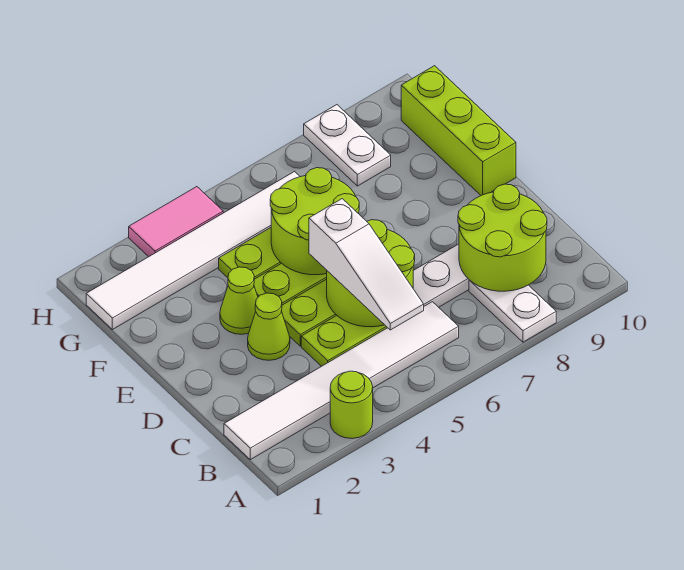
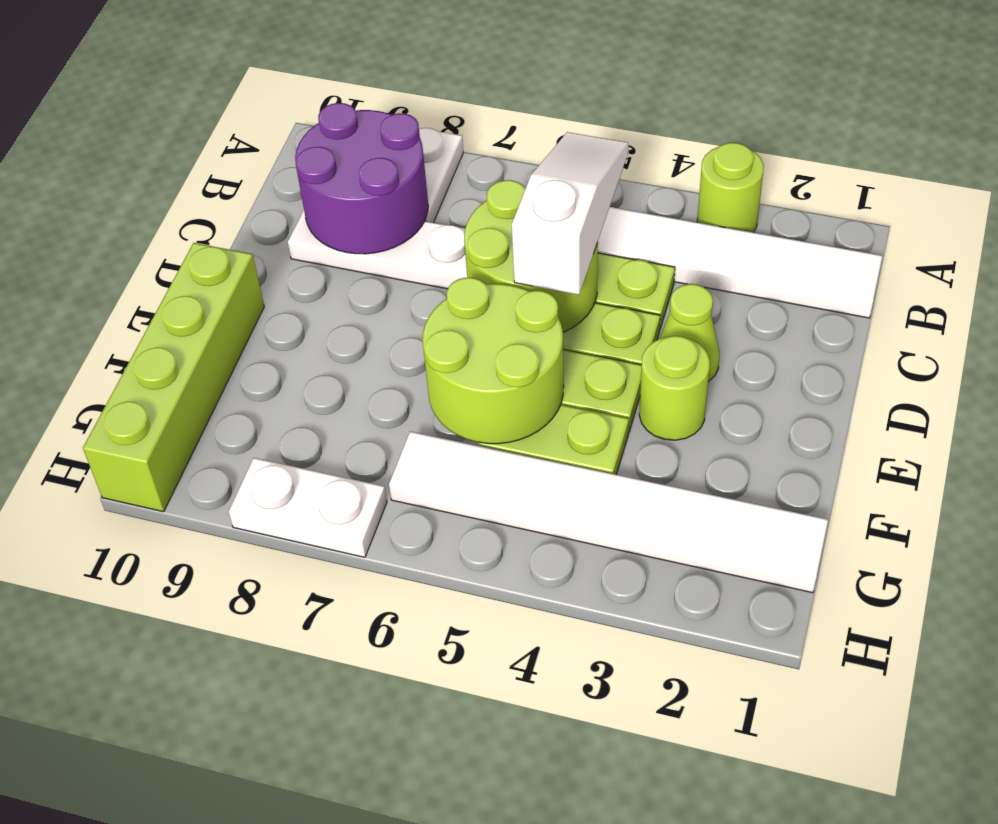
lime 2x2 round brick [458,184,547,291] -> purple 2x2 round brick [295,103,428,254]
lime 1x1 cone [220,267,258,334] -> lime 1x1 round brick [639,336,710,440]
lime 1x3 brick [401,66,516,195] -> lime 1x4 brick [83,243,264,512]
white 1x2 plate [304,105,391,186] -> white 1x2 plate turned to [229,458,387,557]
pink 1x2 tile [129,187,223,257] -> none

